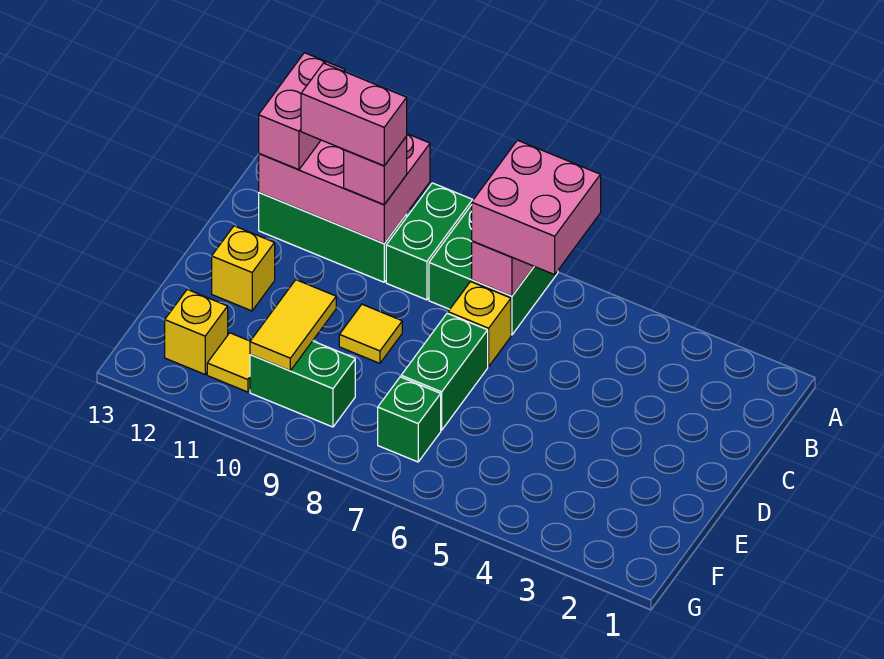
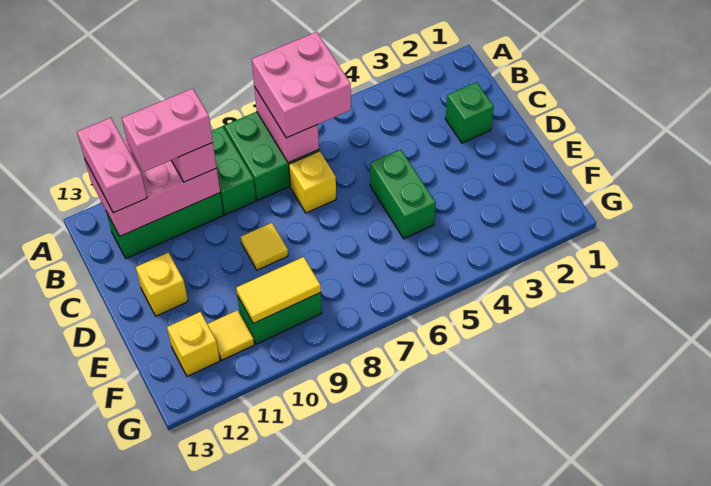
green 1x2 brick [401,313,488,430] -> green 1x2 brick moved to [370,149,436,239]
yellow 1x2 tile [250,280,336,371] -> yellow 1x2 tile turned to [236,257,321,323]
green 1x1 brick [378,377,441,462] -> green 1x1 brick moved to [445,82,494,143]

